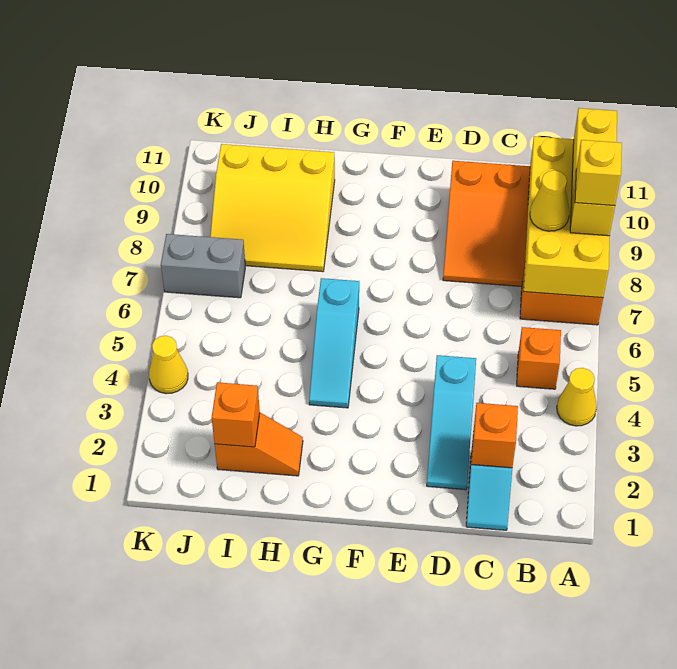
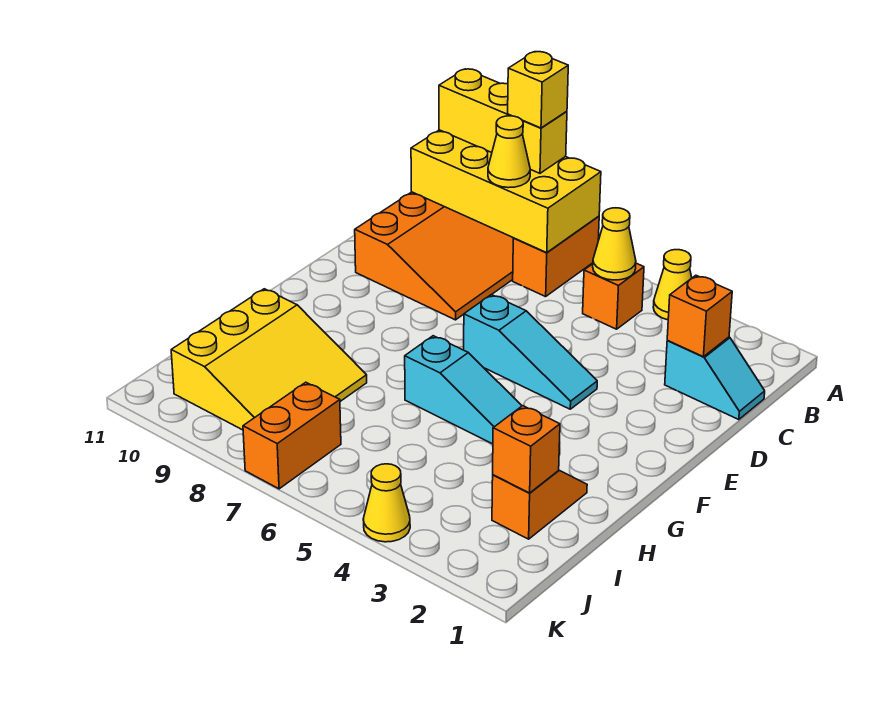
none -> yellow 1x1 cone [593,208,636,280]
cyan 1x3 slope [427,355,476,490] -> cyan 1x3 slope moved to [464,295,597,409]
grey 1x2 brick [161,234,245,298] -> orange 1x2 brick [243,382,341,489]

